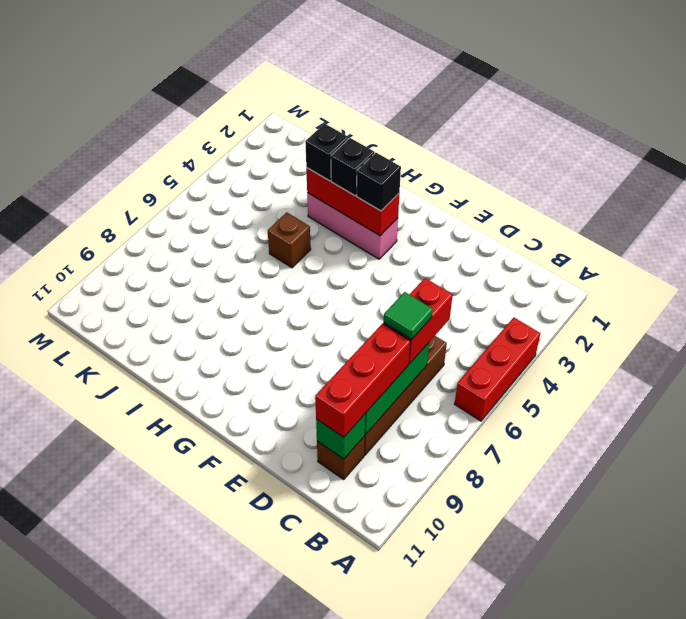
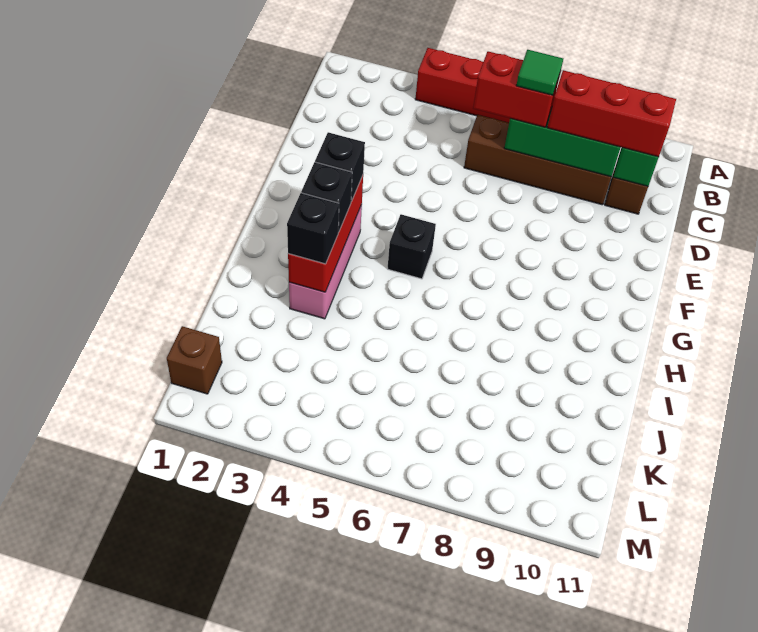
none -> black 1x1 brick [387,214,436,279]
brown 1x1 brick [268,212,311,268] -> brown 1x1 brick moved to [167,326,222,394]

